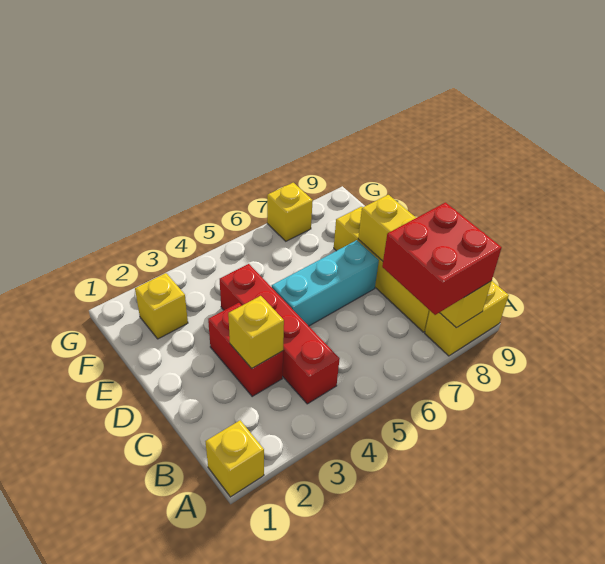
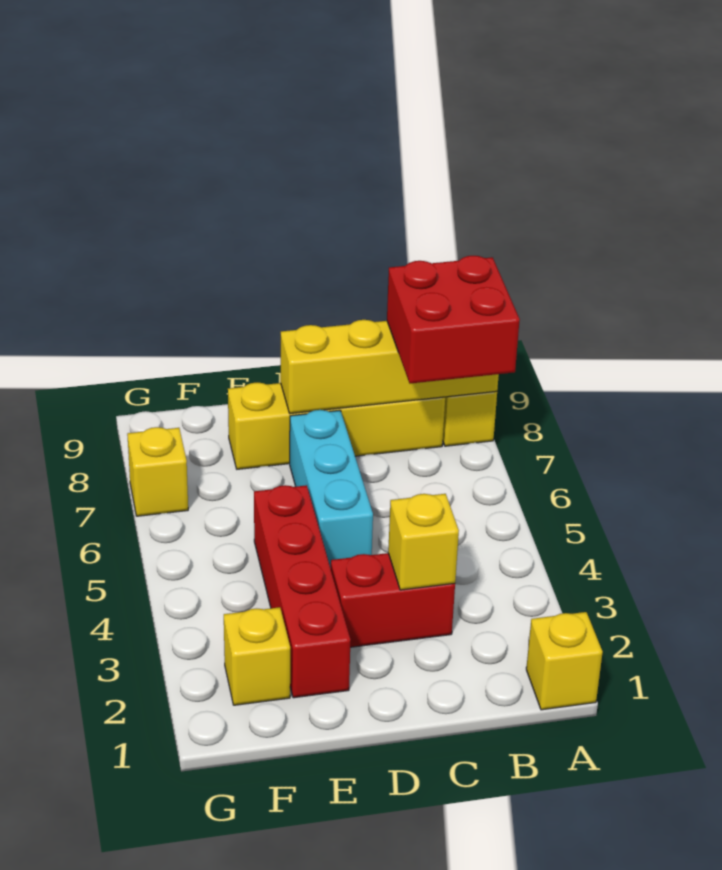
red 1x4 brick [220,264,340,404] -> red 1x4 brick turned to [254,485,351,698]

